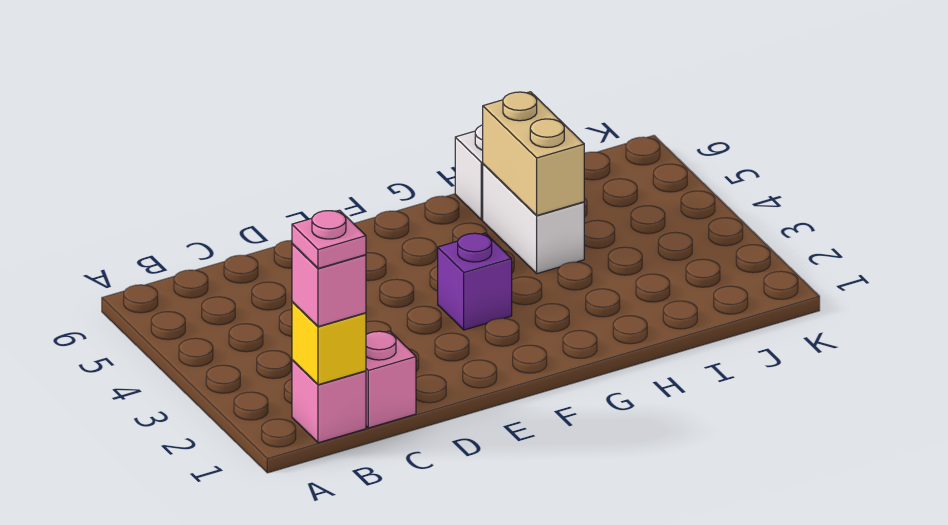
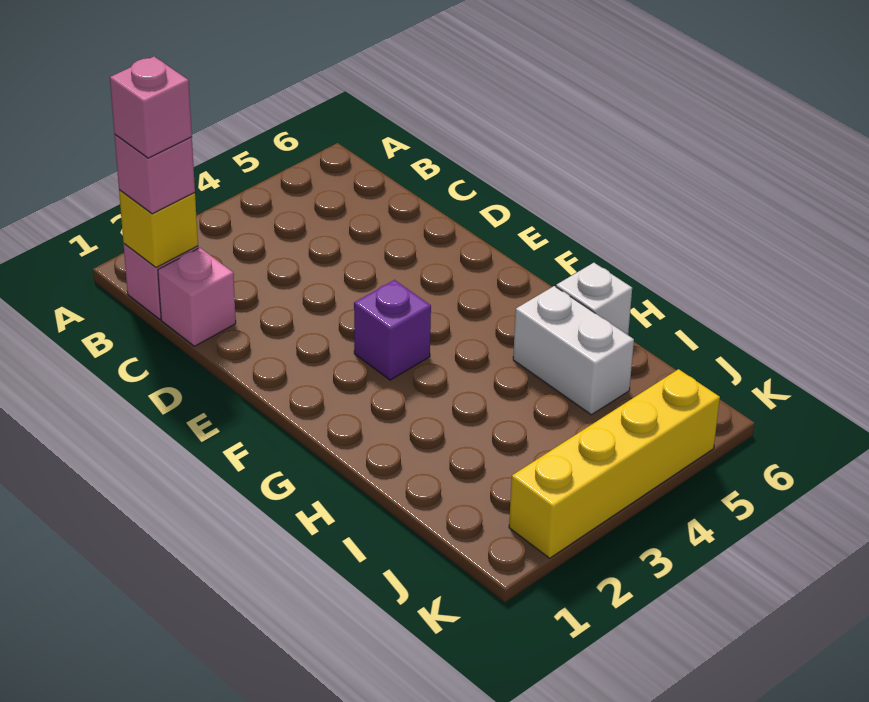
pink 1x1 plate [292,210,366,268] -> pink 1x1 brick [110,57,192,158]
white 1x2 brick [483,164,584,274] -> white 1x2 brick turned to [513,286,634,415]
tan 1x2 brick [483,92,584,216] -> none
none -> yellow 1x4 brick [509,369,720,558]

